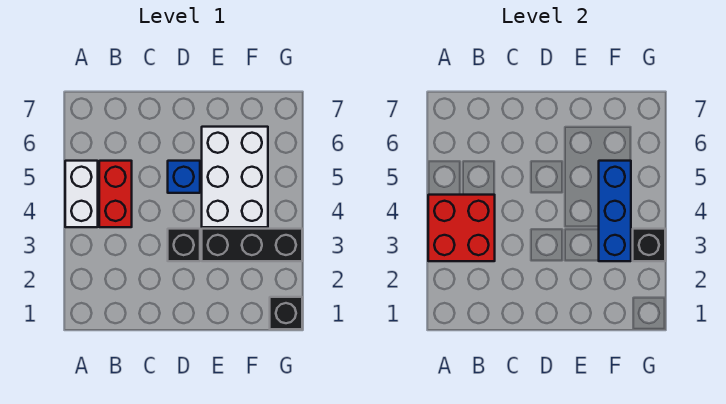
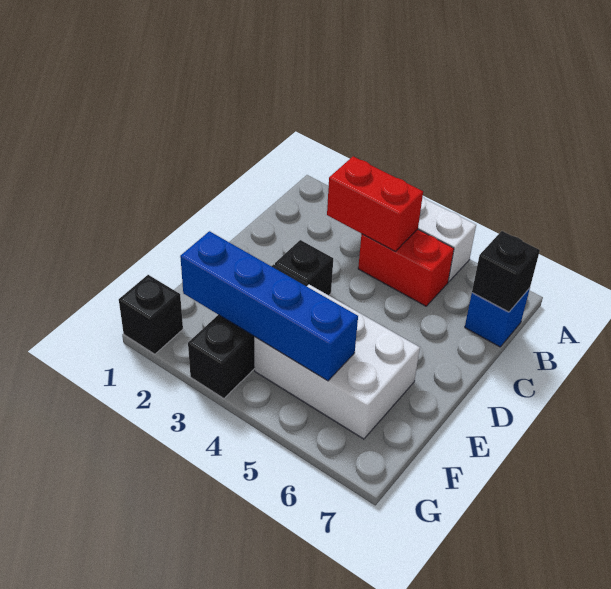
red 2x2 brick [428,195,495,261] -> red 1x2 brick [327,156,423,251]
blue 1x1 brick [168,161,200,193] -> blue 1x1 brick moved to [465,288,530,347]
blue 1x3 brick [599,161,631,261] -> blue 1x4 brick [180,231,358,381]
black 1x1 brick [633,229,665,261] -> black 1x1 brick moved to [472,231,540,312]

